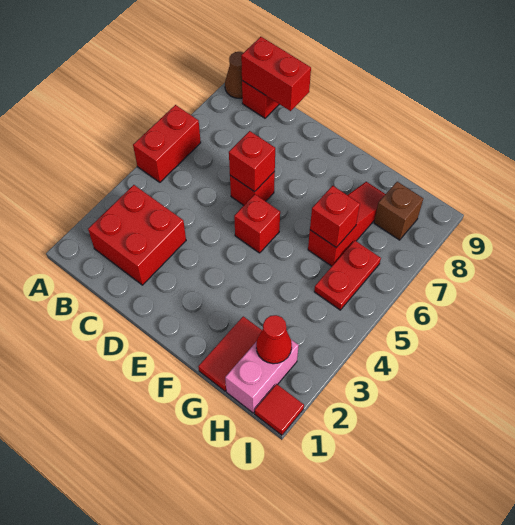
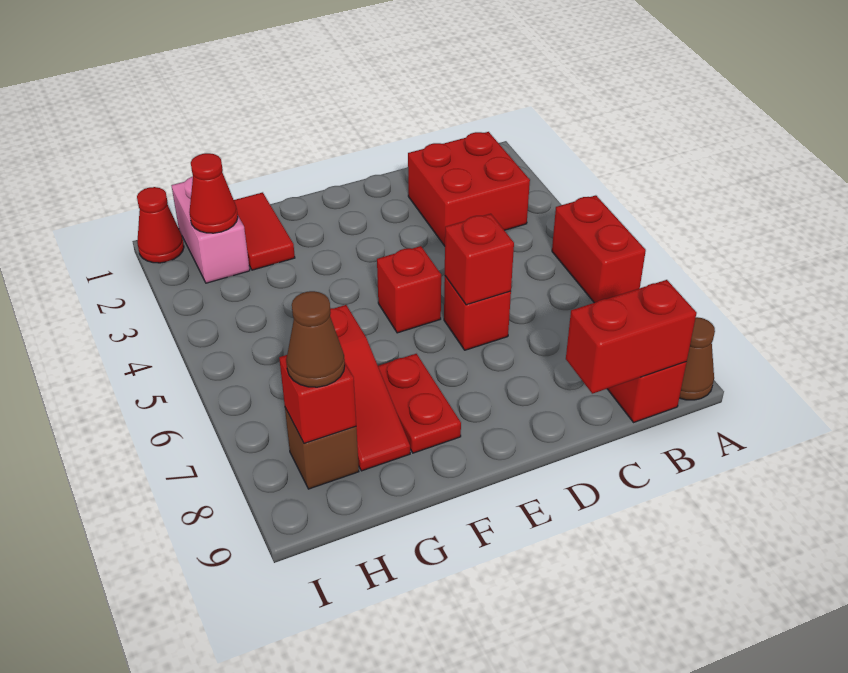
red 1x1 brick [310,186,360,248] -> red 1x1 brick moved to [279,355,356,443]
red 1x2 plate [314,241,381,310] -> red 1x2 plate moved to [378,354,461,453]
none -> brown 1x1 cone [286,291,345,387]
red 1x1 tile [255,384,304,435] -> red 1x1 cone [137,187,184,263]

